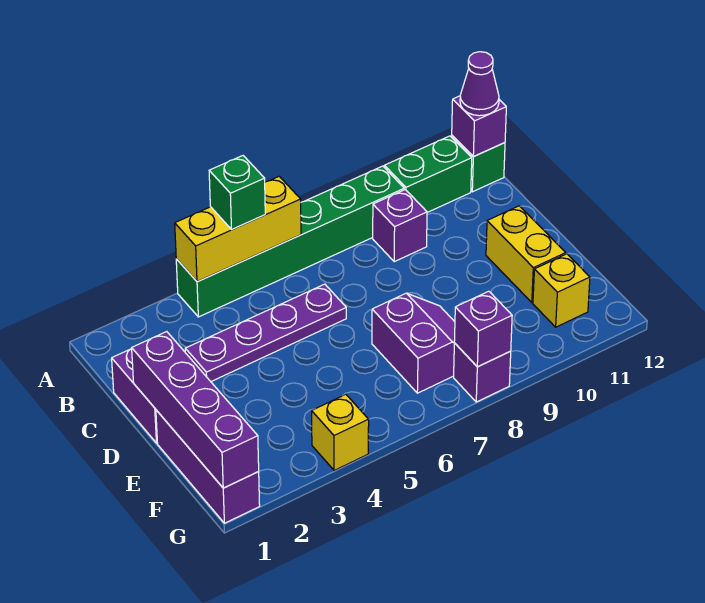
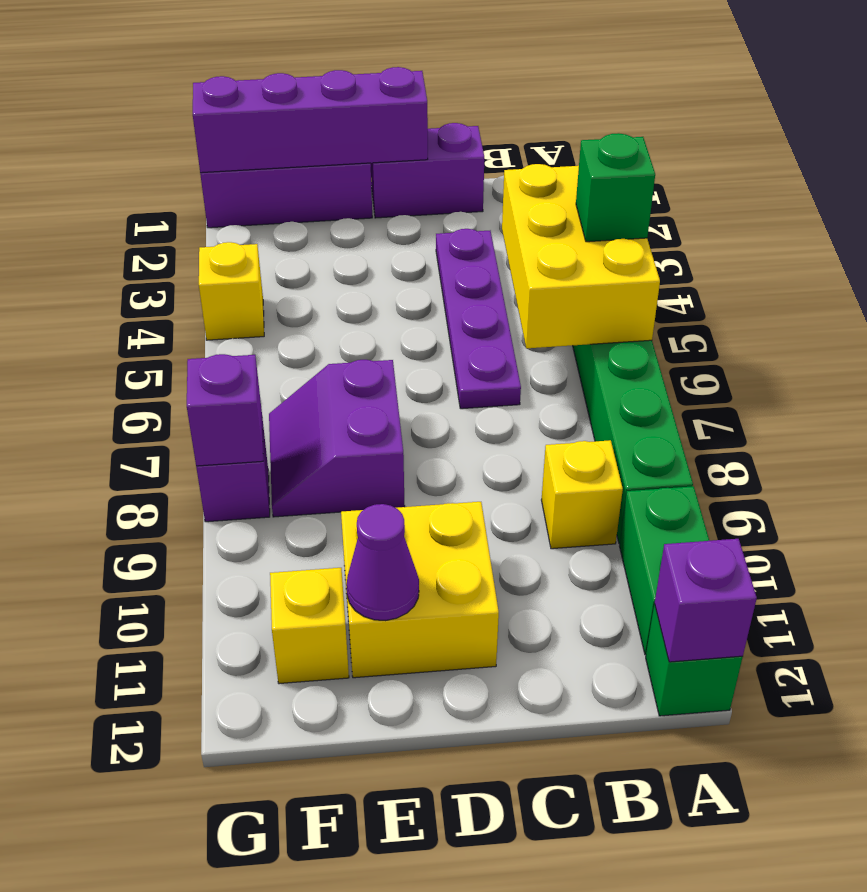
yellow 1x3 brick [175,176,301,282] -> yellow 2x3 brick [502,164,660,348]
purple 1x1 cone [460,52,499,116] -> purple 1x1 cone moved to [346,504,419,621]
purple 1x1 brick [373,190,427,262] -> yellow 1x1 brick [542,440,623,549]
yellow 1x2 brick [486,206,566,302] -> yellow 2x2 brick [341,502,499,678]
purple 2x2 slope [372,293,455,393] -> purple 2x2 slope turned to [269,360,405,517]

